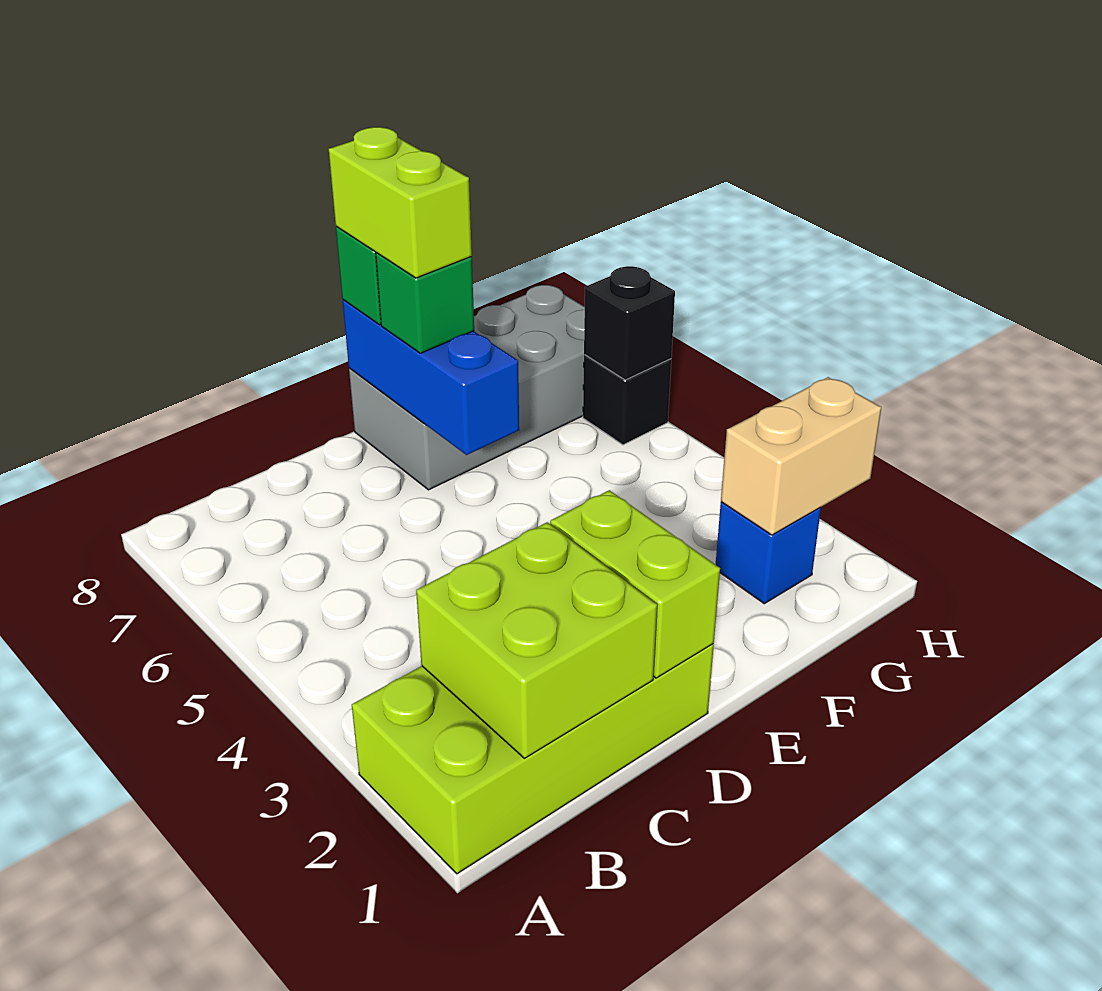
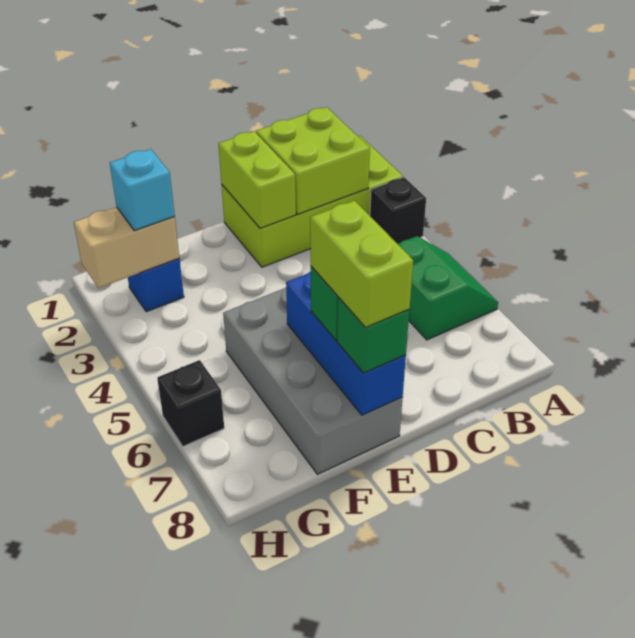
none -> green 2x2 slope [398,236,498,340]
grey 2x4 brick [349,285,585,490] -> grey 2x4 brick turned to [223,288,403,474]
none -> cyan 1x1 brick [110,149,175,231]
black 1x1 brick [584,266,675,380] -> black 1x1 brick moved to [370,177,426,244]

